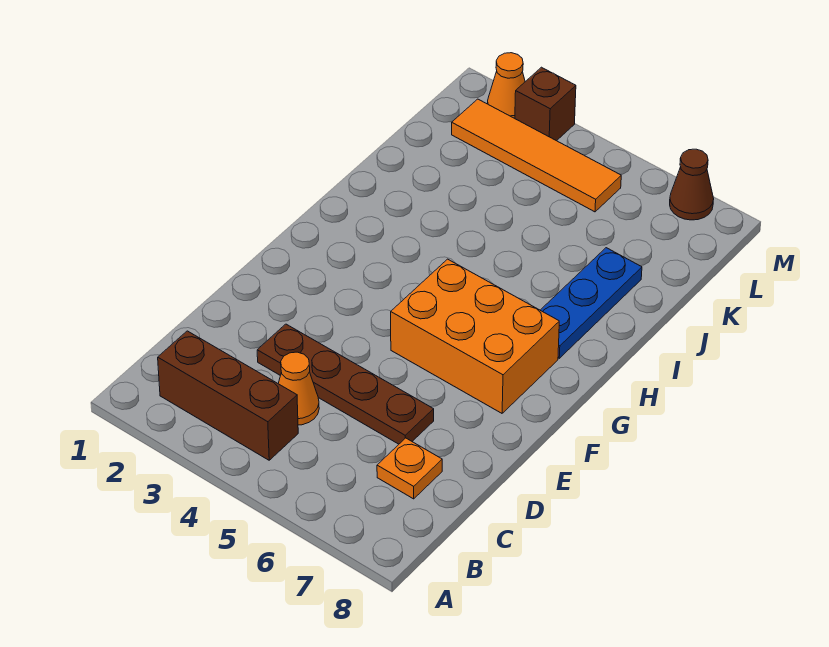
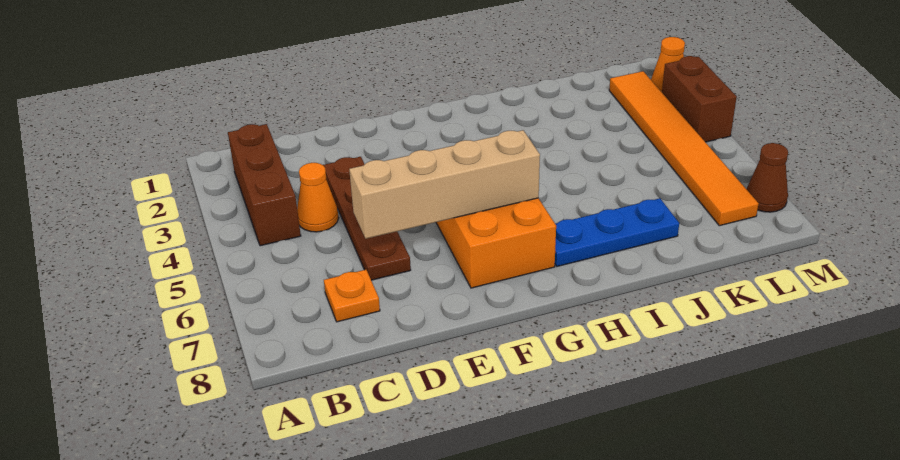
none -> tan 1x4 brick [349,130,540,239]
orange 1x4 tile [452,99,621,212] -> orange 1x6 tile [609,71,759,226]
brown 1x1 brick [515,67,576,141] -> brown 1x2 brick [662,56,737,142]

